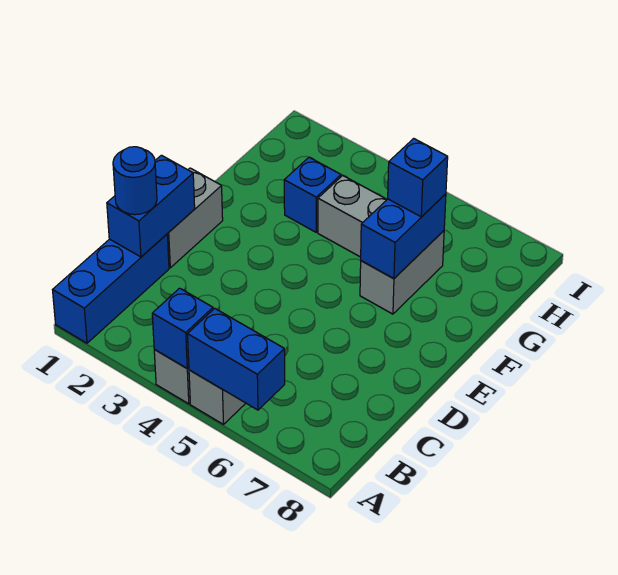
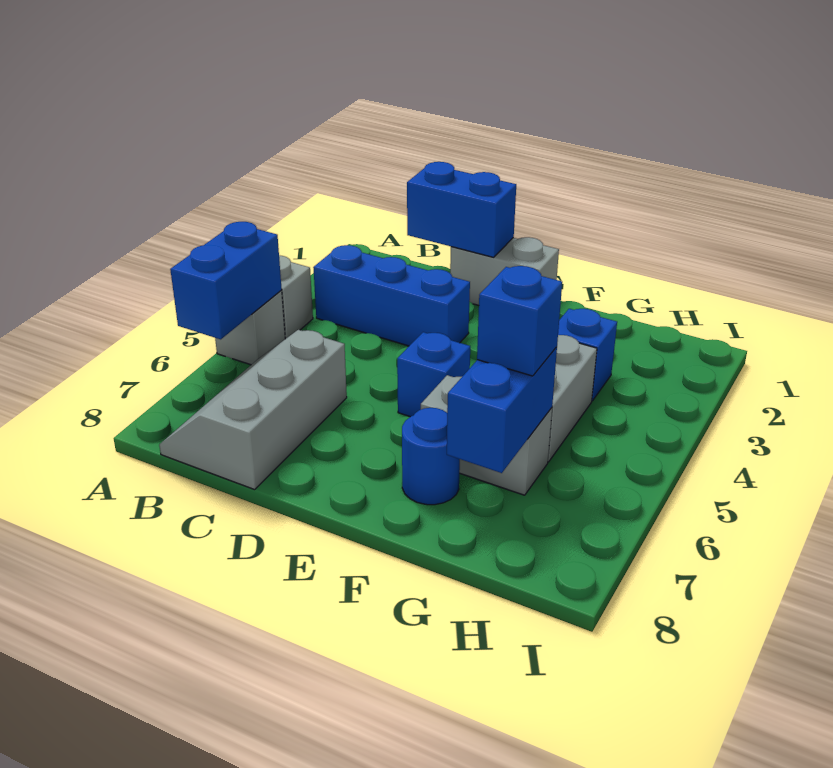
blue 1x3 brick [53,234,169,343] -> blue 1x3 brick moved to [313,245,470,346]
blue 1x1 brick [152,288,213,368] -> blue 1x1 brick moved to [397,332,470,417]
none -> grey 2x3 slope [159,330,347,490]
blue 1x1 round brick [113,147,157,215] -> blue 1x1 round brick moved to [402,408,460,505]
blue 1x2 brick [361,194,446,279] -> blue 1x2 brick turned to [447,347,557,473]

